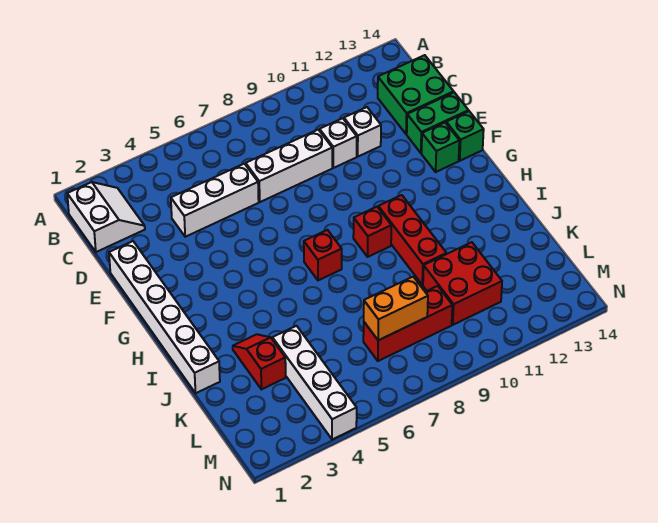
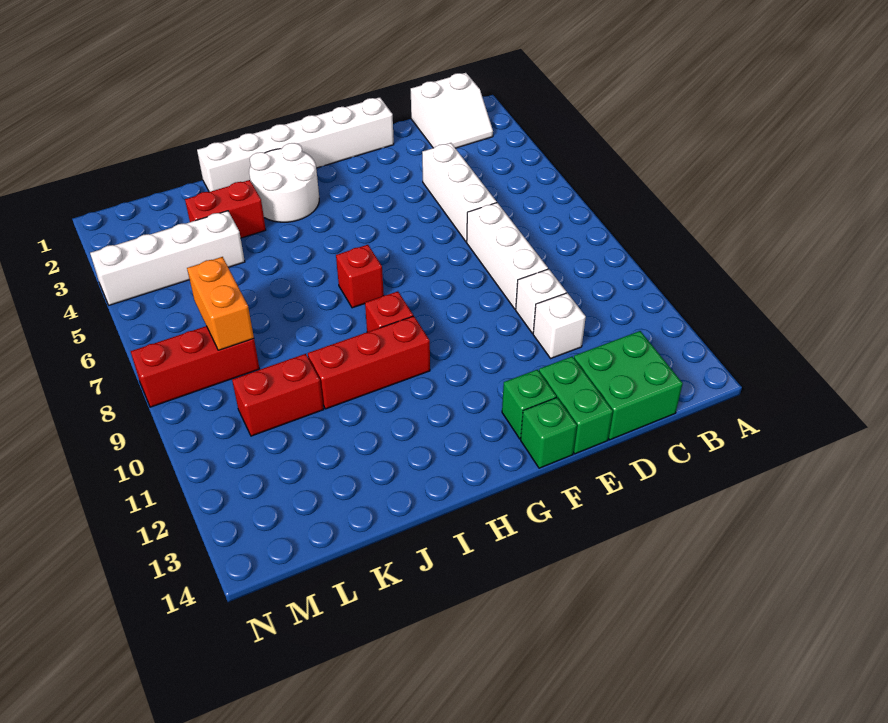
none -> white 2x2 round brick [249,143,319,222]
red 1x2 slope [233,334,286,389] -> red 1x2 brick [185,180,266,238]
red 2x2 brick [423,242,502,325] -> red 1x2 brick [232,354,324,436]
red 1x3 brick [363,286,452,361] -> red 1x3 brick turned to [131,326,259,407]

